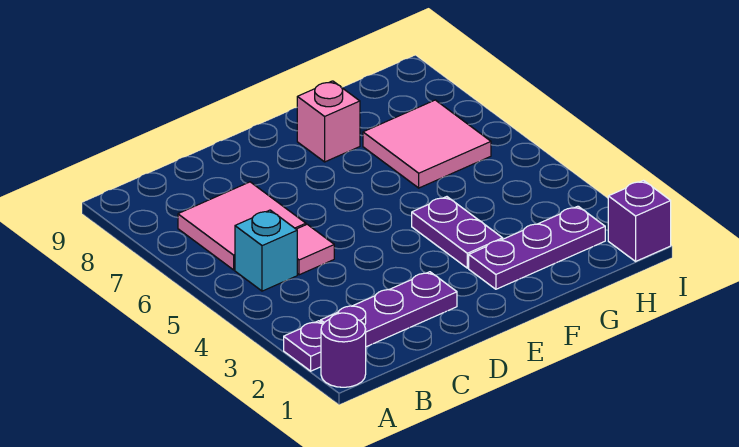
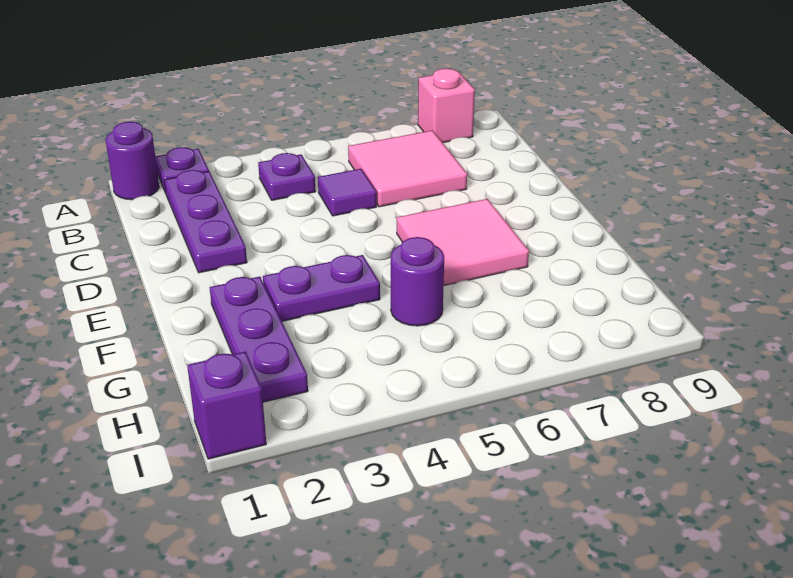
none -> purple 1x1 plate [258,153,316,200]
cyan 1x1 brick [235,210,297,291] -> none
pink 1x1 tile [296,224,334,275] -> purple 1x1 tile [318,169,377,216]
pink 1x1 brick [297,81,360,162] -> pink 1x1 brick moved to [418,69,475,143]
none -> purple 1x1 round brick [391,237,444,326]
pink 2x2 tile [363,100,491,188] -> pink 2x2 tile moved to [397,199,529,285]

